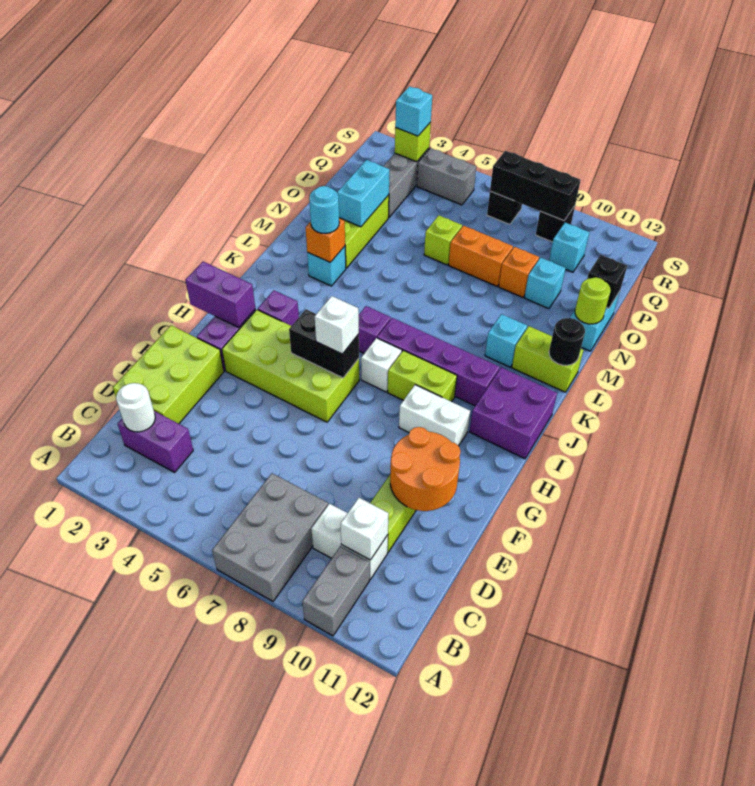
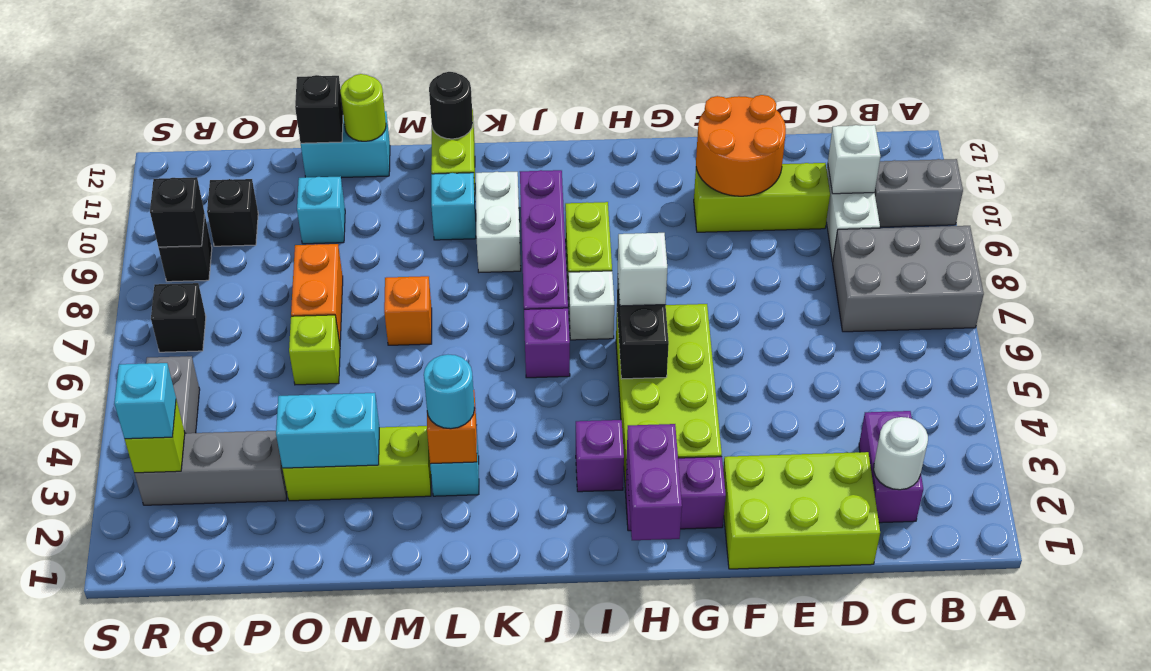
white 1x2 brick [399,385,470,446] -> white 1x2 brick moved to [476,172,521,272]
purple 2x2 brick [470,367,557,459] -> none
orange 1x1 brick [499,247,539,297] -> orange 1x1 brick moved to [384,276,432,345]
cyan 1x1 brick [549,223,589,272] -> black 1x1 brick [207,179,258,246]
black 1x3 brick [490,151,581,221] -> black 1x1 brick [150,177,205,247]

